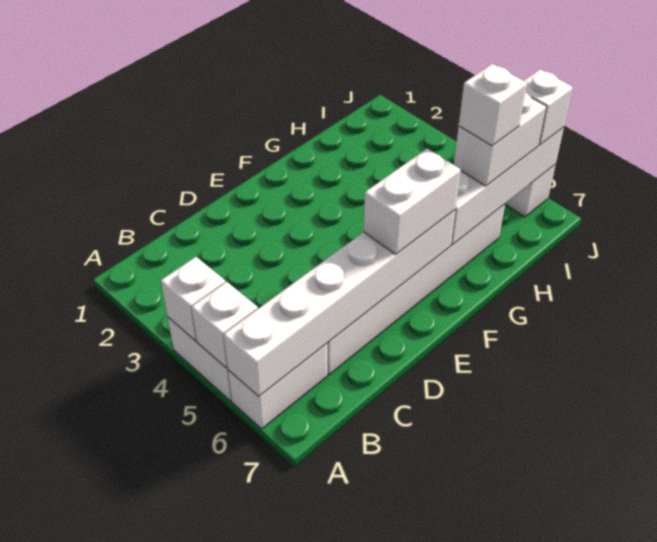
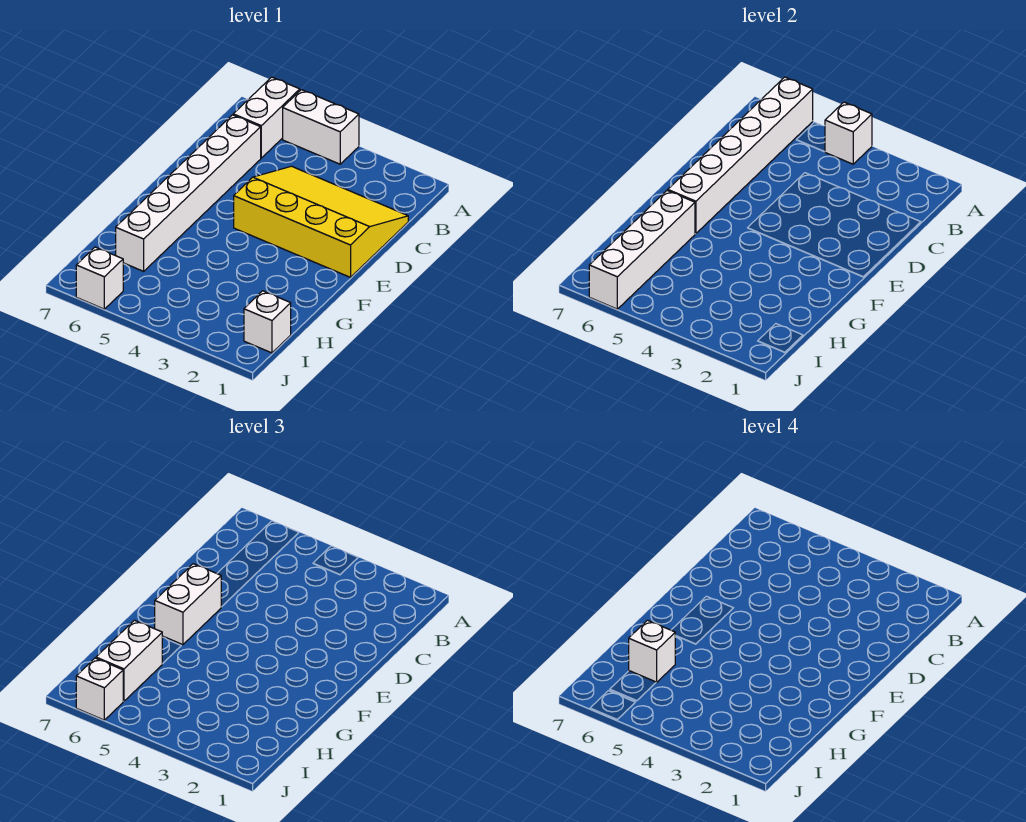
white 1x1 brick [192,282,258,368] -> white 1x1 brick moved to [244,291,291,353]
none -> yellow 3x4 slope [234,166,408,277]

